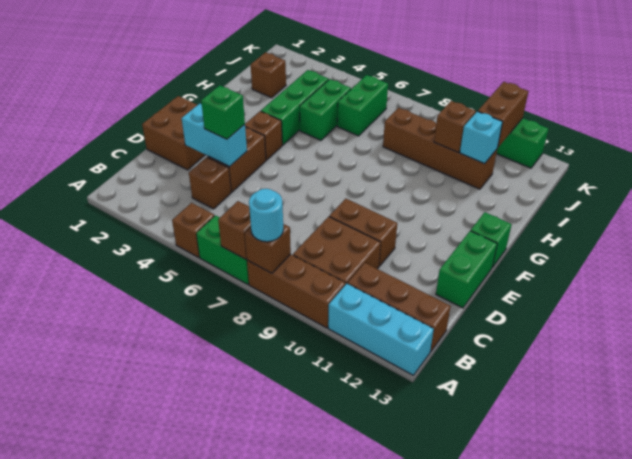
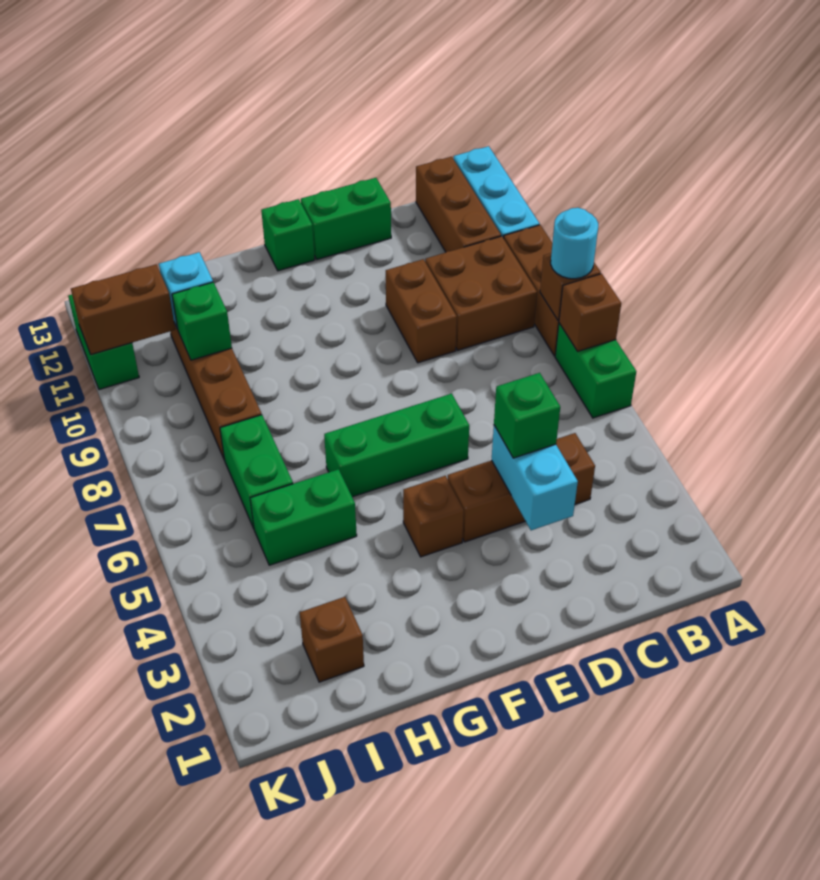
brown 1x1 brick [172,203,214,257] -> none
brown 2x2 brick [142,96,205,170] -> none
green 1x3 brick [261,70,329,145] -> green 1x3 brick moved to [324,394,469,497]
green 1x2 brick [337,75,388,136] -> green 1x2 brick turned to [220,415,293,528]
brown 1x1 brick [434,101,476,152] -> green 1x1 brick [172,282,232,360]

